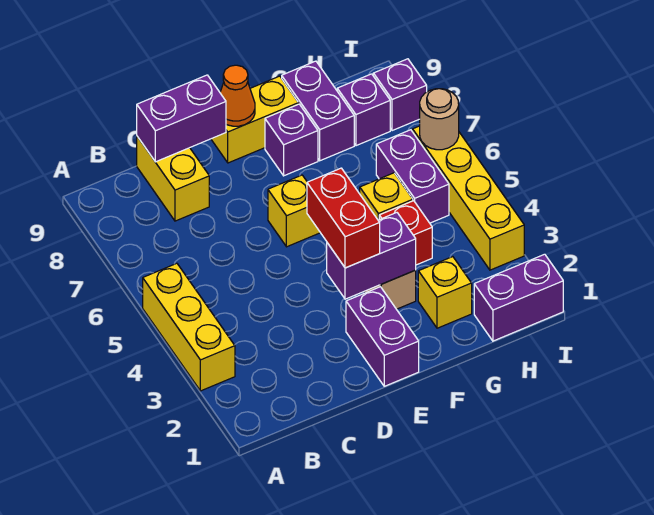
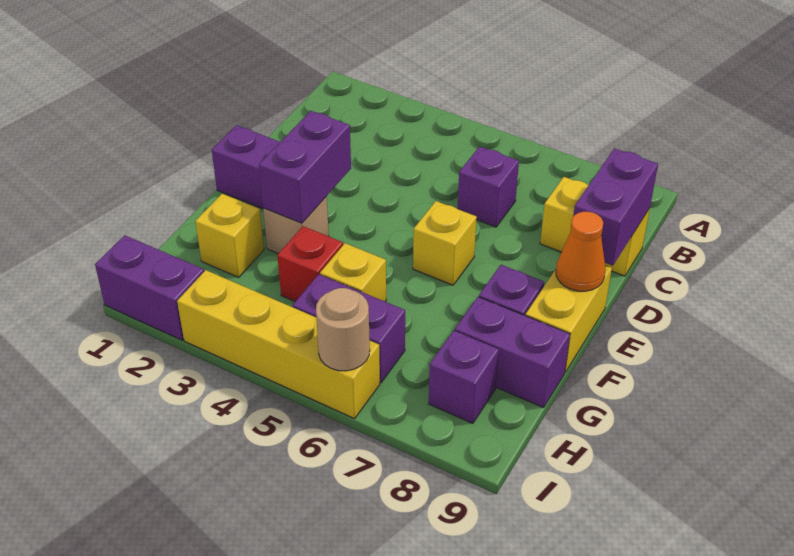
yellow 1x3 brick [143,263,235,391] -> none
red 1x2 brick [307,168,380,268] -> none
purple 1x2 brick [474,254,563,341] -> purple 1x2 brick turned to [95,235,204,340]
purple 1x1 brick [373,59,427,131] -> purple 1x1 brick moved to [458,146,519,227]

